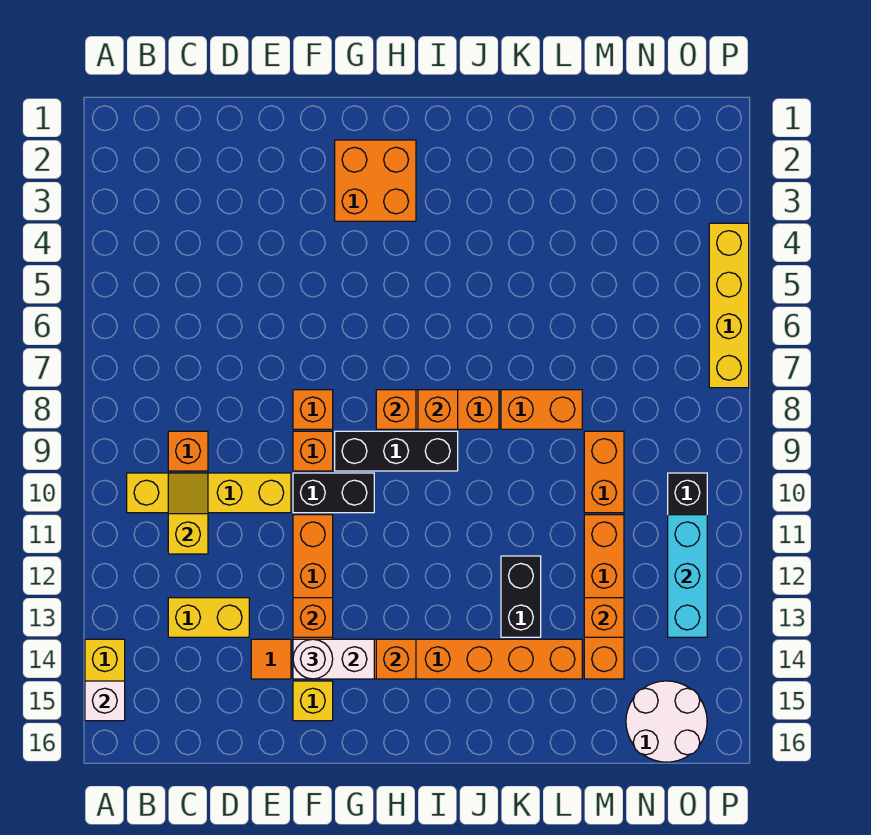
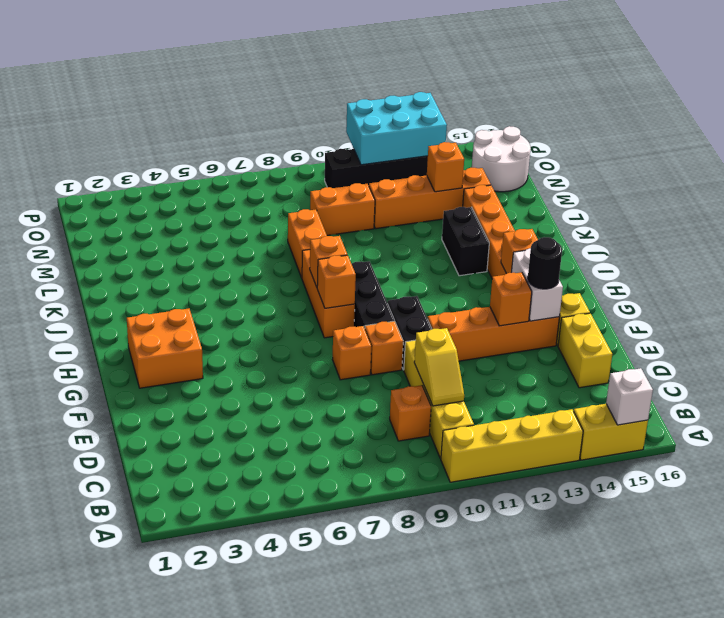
yellow 1x2 slope [168,473,208,554] -> yellow 1x2 slope turned to [414,328,464,406]
yellow 1x2 brick [168,598,249,637] -> yellow 1x2 brick moved to [558,313,612,388]
orange 1x1 tile [251,639,291,679] -> none
white 1x1 round brick [293,639,333,679] -> black 1x1 round brick [528,237,562,289]
black 1x2 brick [501,556,541,637] -> black 1x2 brick turned to [442,207,489,276]
cyan 1x3 brick [668,515,707,637] -> cyan 2x3 brick [346,92,447,165]
yellow 1x4 brick [709,223,749,388] -> yellow 1x4 brick moved to [441,409,583,482]

